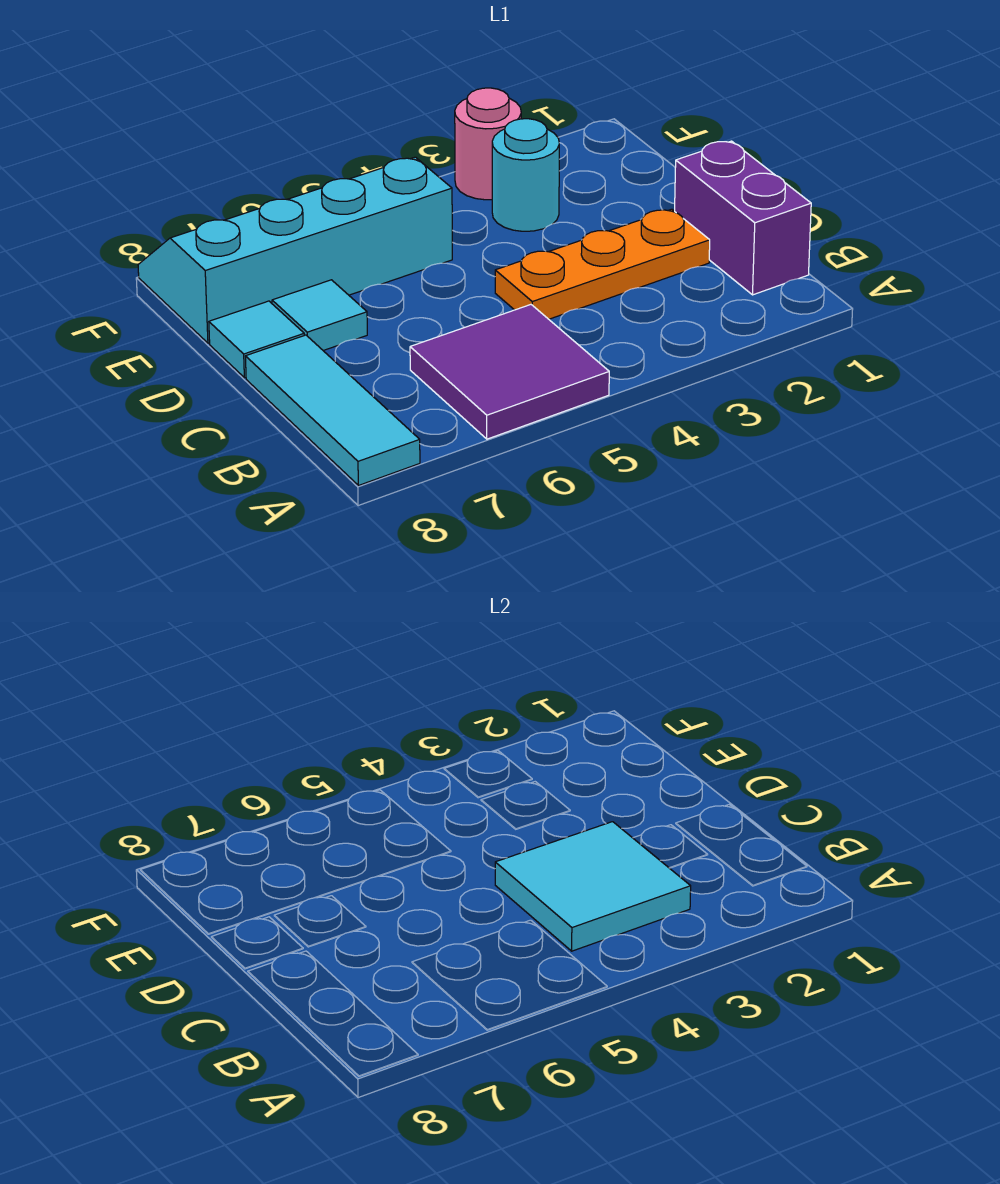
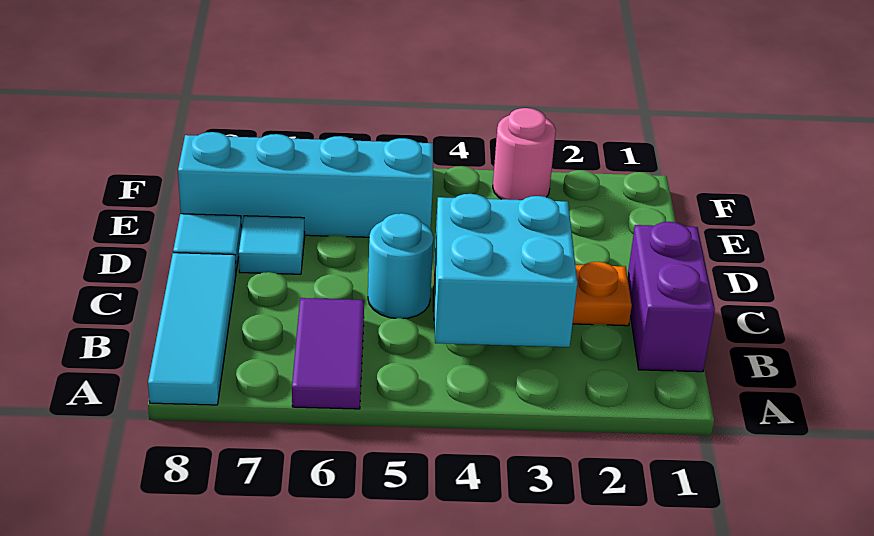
purple 2x2 tile [410,305,609,439] -> purple 1x2 tile [292,298,364,409]
cyan 2x2 tile [495,822,691,951] -> cyan 2x2 brick [434,194,577,347]
cyan 1x1 round brick [492,119,559,231] -> cyan 1x1 round brick moved to [368,213,433,319]

